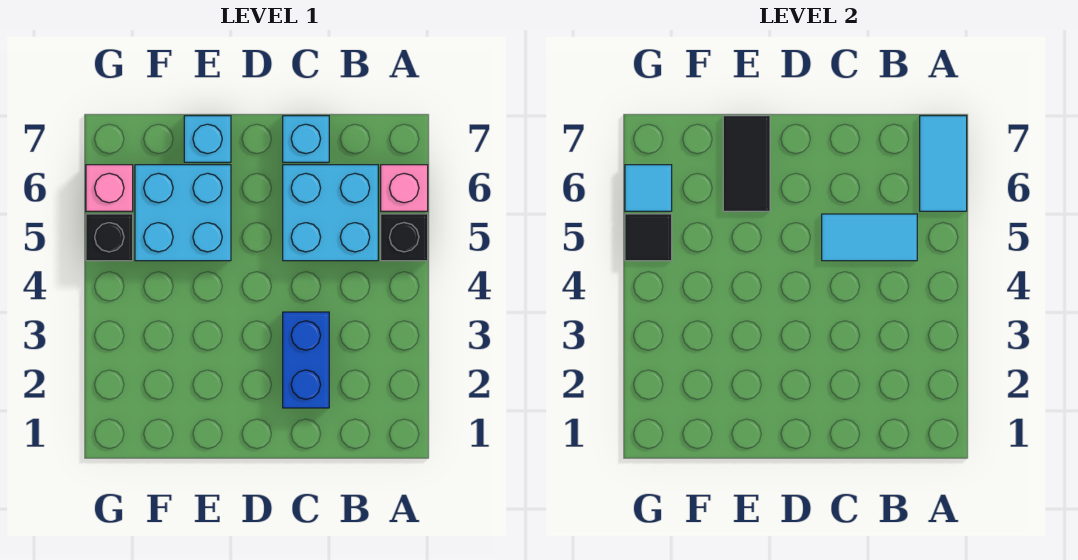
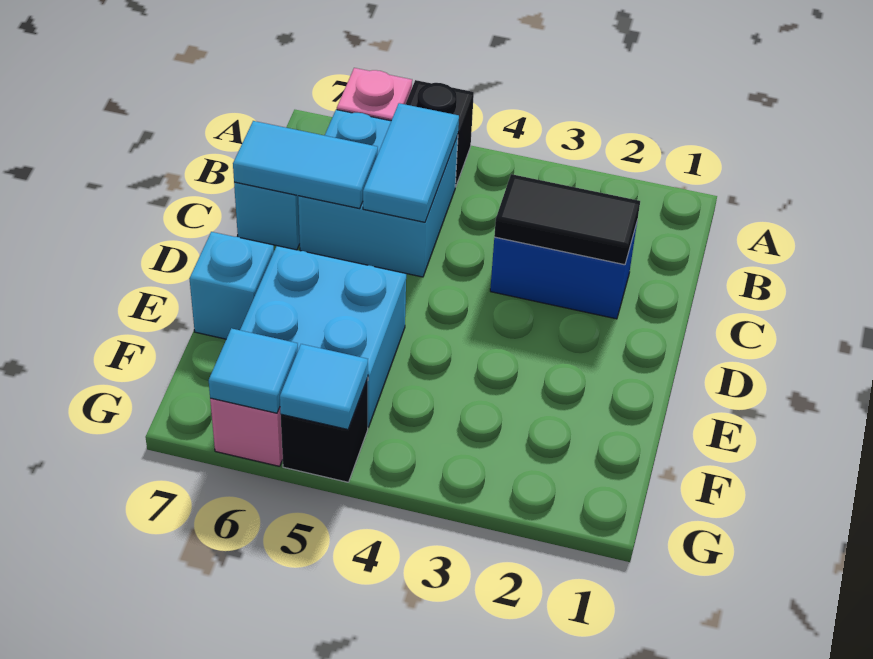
cyan 1x2 tile [920,116,967,211] -> cyan 1x2 tile moved to [233,121,378,209]
black 1x2 tile [723,116,770,211] -> black 1x2 tile moved to [494,174,640,265]
black 1x1 tile [625,214,672,261] -> cyan 1x1 tile [280,344,368,429]

